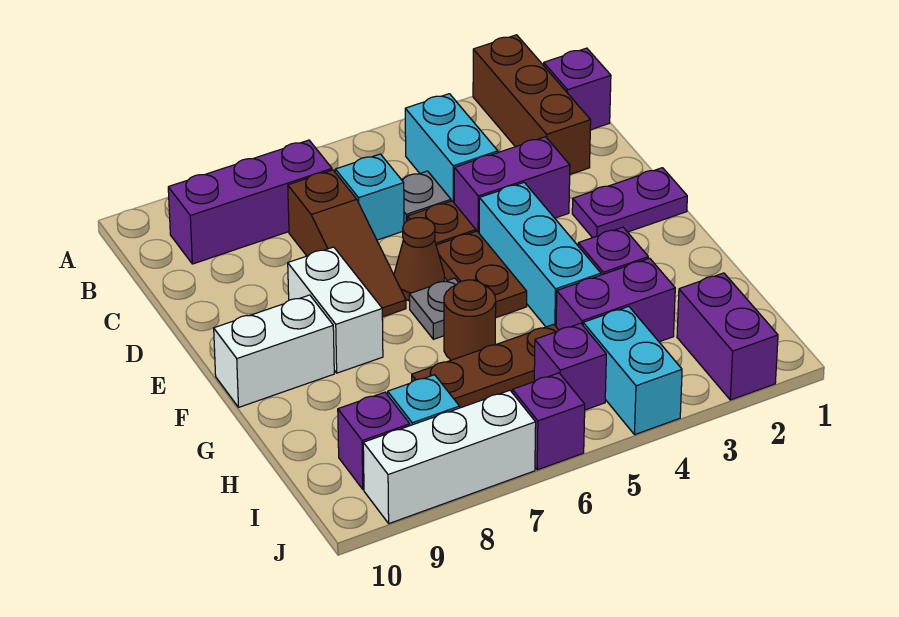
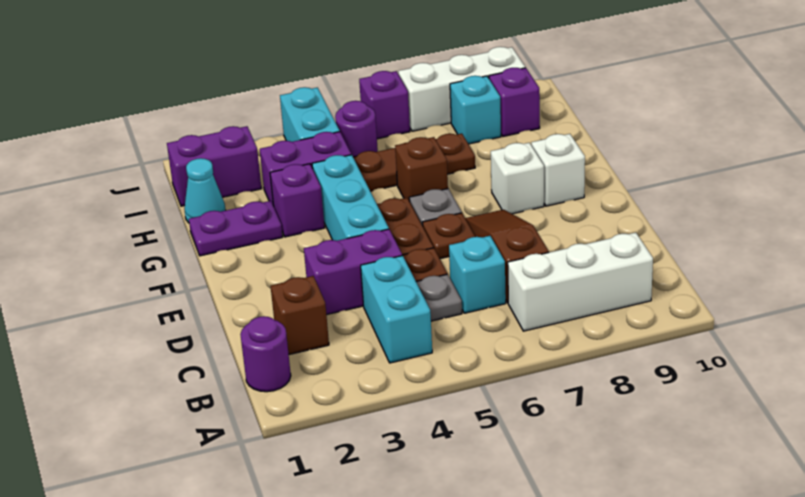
brown 1x3 brick [473,35,591,174] -> brown 1x1 brick [271,276,329,355]
purple 1x1 brick [544,48,611,130] -> purple 1x1 round brick [240,316,291,392]
purple 1x3 brick [168,140,332,264] -> white 1x3 brick [508,233,653,331]
purple 1x2 plate [572,168,687,238] -> purple 1x2 plate moved to [189,201,283,256]
brown 1x1 cone [394,218,444,301] -> brown 1x1 plate [422,213,475,259]
white 1x2 brick [288,247,383,373] -> white 1x1 brick [491,143,544,214]
white 1x2 brick [214,295,334,407] -> white 1x1 brick [531,134,585,206]
brown 1x1 round brick [444,280,496,360] -> brown 1x1 brick [395,137,448,201]
none -> cyan 1x1 cone [184,158,226,223]
purple 1x2 brick [677,273,778,400] -> purple 1x2 brick turned to [167,126,262,206]
purple 1x1 brick [534,323,606,410] -> purple 1x1 round brick [335,101,378,157]

